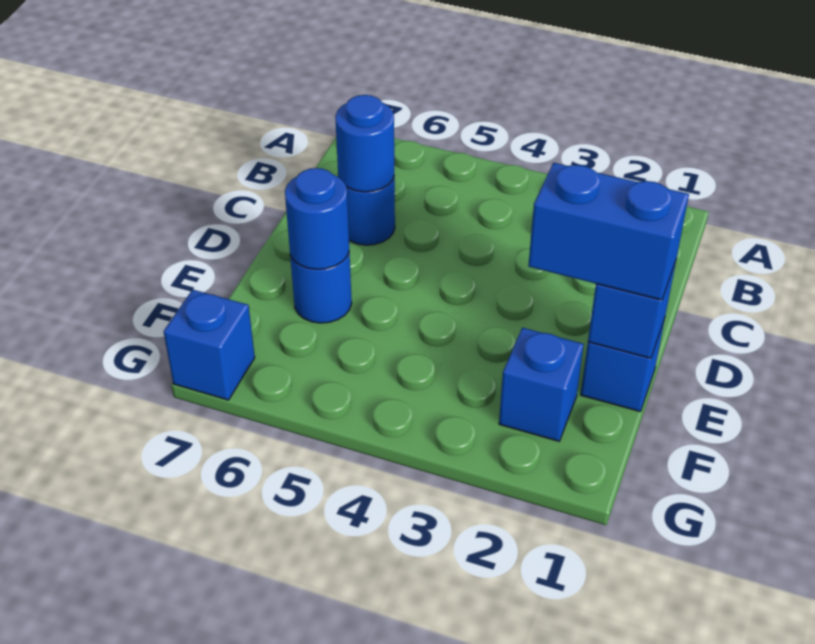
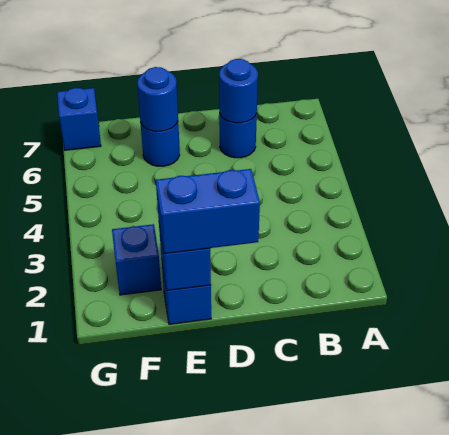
blue 1x2 brick [528,163,689,300] -> blue 1x2 brick turned to [156,169,260,254]

